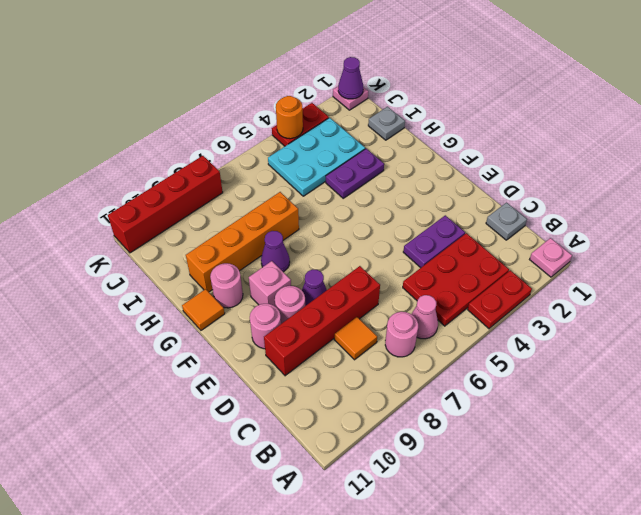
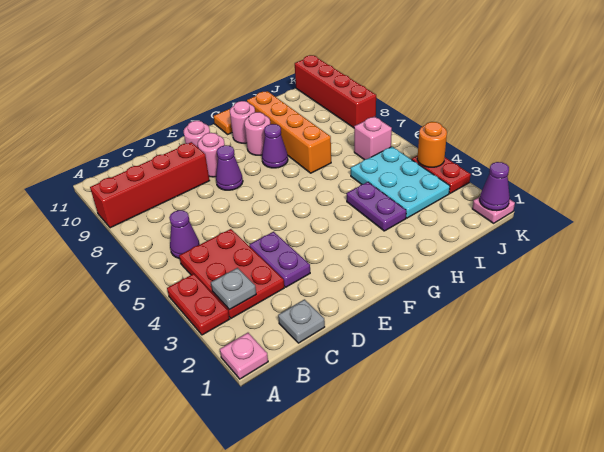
pink 1x1 cone [412,295,438,339] -> purple 1x1 cone [169,210,200,259]
pink 1x1 round brick [385,312,418,357] -> pink 1x1 round brick moved to [244,112,270,155]
orange 1x1 tile [334,317,377,360] -> none
red 1x4 brick [264,266,380,376] -> red 1x4 brick turned to [90,142,210,228]
pink 1x1 brick [249,261,291,306] -> pink 1x1 brick moved to [354,116,392,160]
grey 1x1 plate [368,107,405,140] -> grey 1x1 plate moved to [211,268,256,310]

